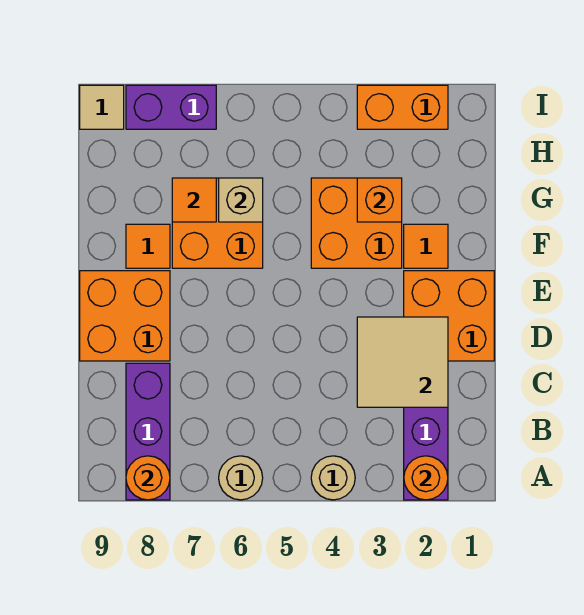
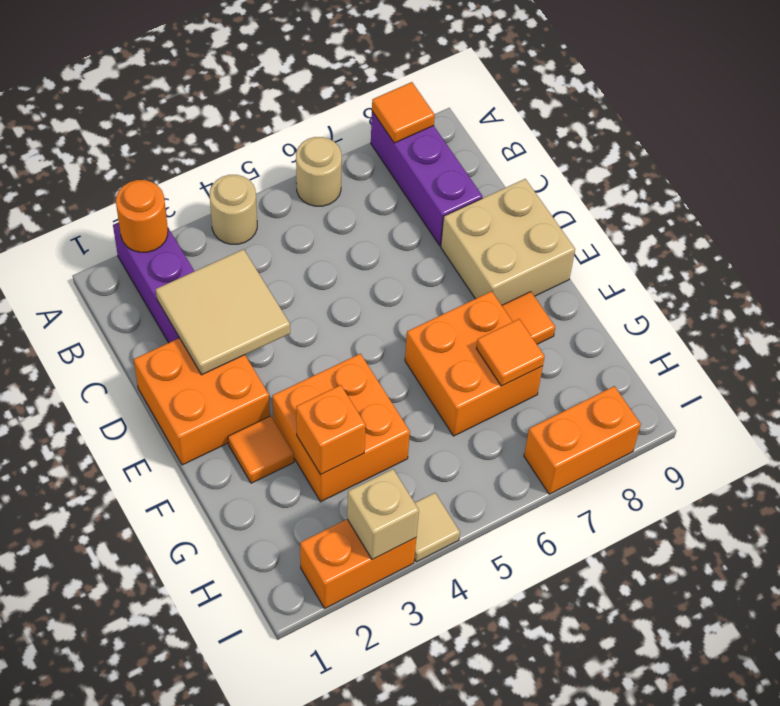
orange 1x1 round brick [126,456,170,500] -> orange 1x1 tile [372,82,435,143]
orange 2x2 brick [80,271,170,361] -> tan 2x2 brick [441,179,575,305]
tan 1x1 brick [219,178,263,222] -> tan 1x1 brick moved to [347,469,419,560]
purple 1x2 brick [126,85,216,129] -> orange 1x2 brick [524,386,641,494]
tan 1x1 tile [80,85,124,129] -> tan 1x1 tile moved to [414,493,460,562]

